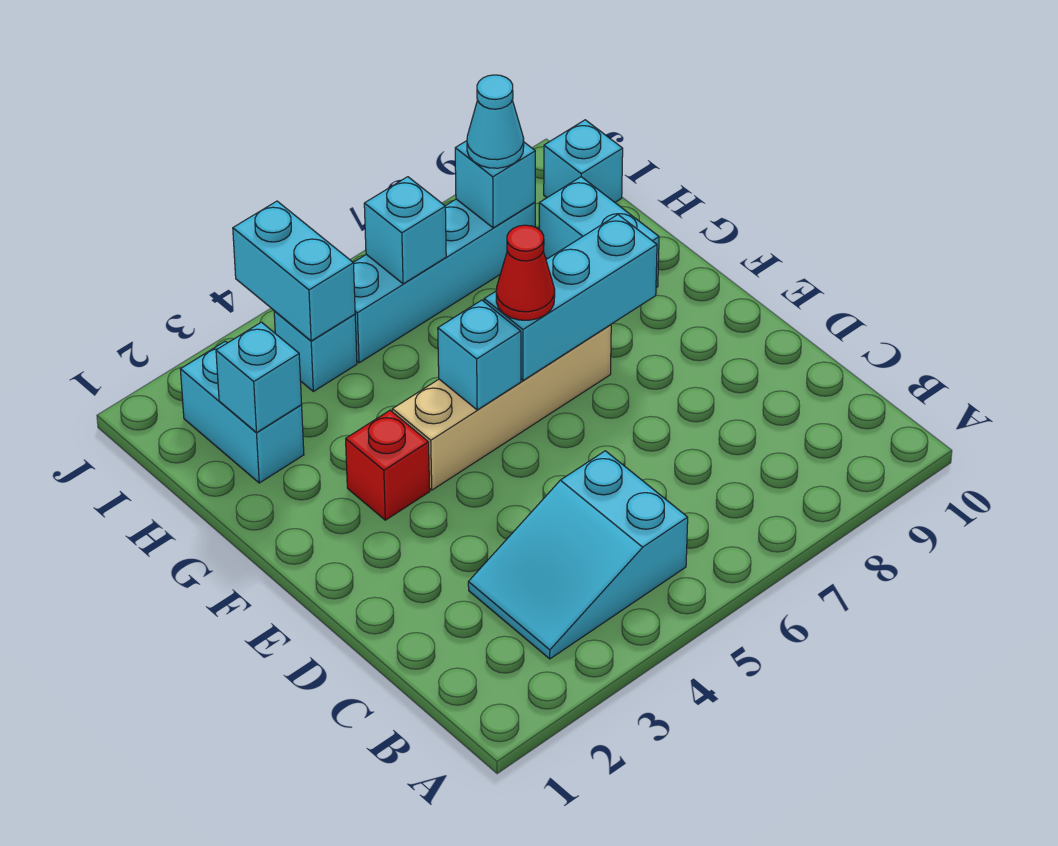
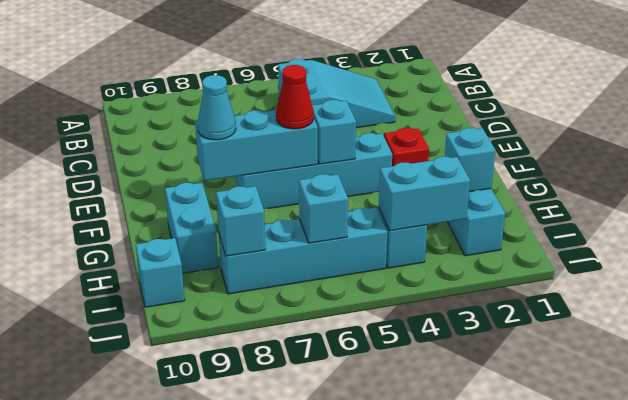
tan 1x4 brick [392,325,611,490] -> cyan 1x4 brick [237,133,392,209]
cyan 1x2 brick [233,201,355,341] -> cyan 1x2 brick turned to [379,157,470,231]
cyan 1x1 cone [467,75,524,168] -> cyan 1x1 cone moved to [198,75,236,140]

